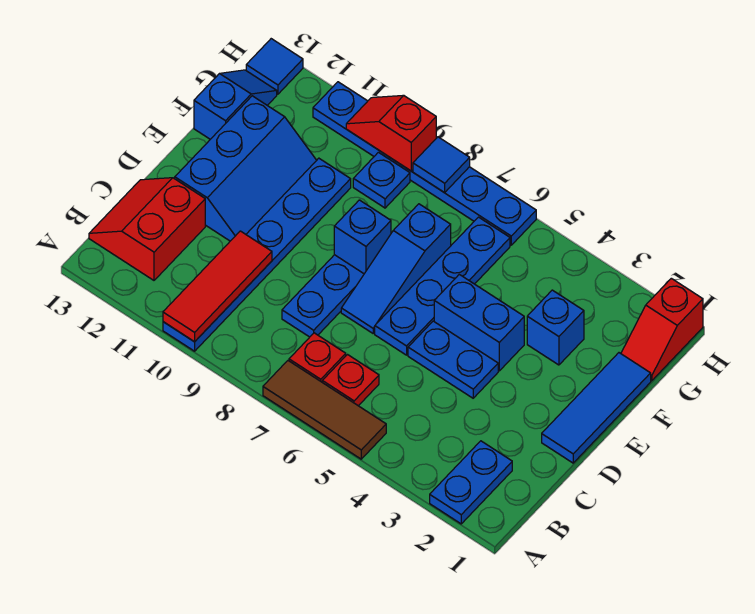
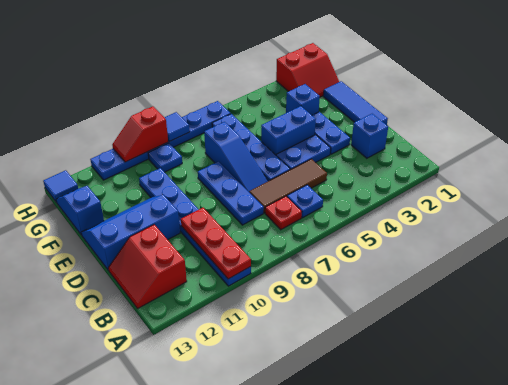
blue 1x2 plate [430,441,512,524] -> blue 1x2 plate moved to [312,112,350,154]
brown 1x3 tile [263,361,386,459] -> brown 1x3 tile moved to [249,159,327,213]
red 1x3 tile [163,231,272,342] -> red 1x3 plate [181,208,251,279]
red 1x1 plate [322,355,379,406] -> blue 1x1 plate [287,185,323,218]
blue 2x3 slope [175,96,317,241] -> blue 2x3 slope turned to [81,195,180,270]
blue 1x1 brick [334,200,391,274] -> blue 1x1 brick moved to [351,114,388,158]
red 1x2 slope [621,278,703,381] -> red 2x2 slope [276,43,339,97]

